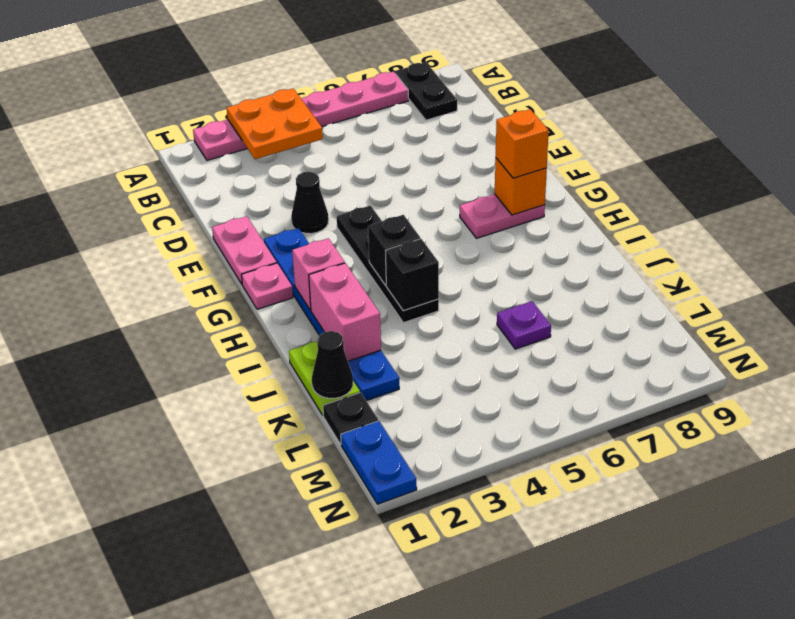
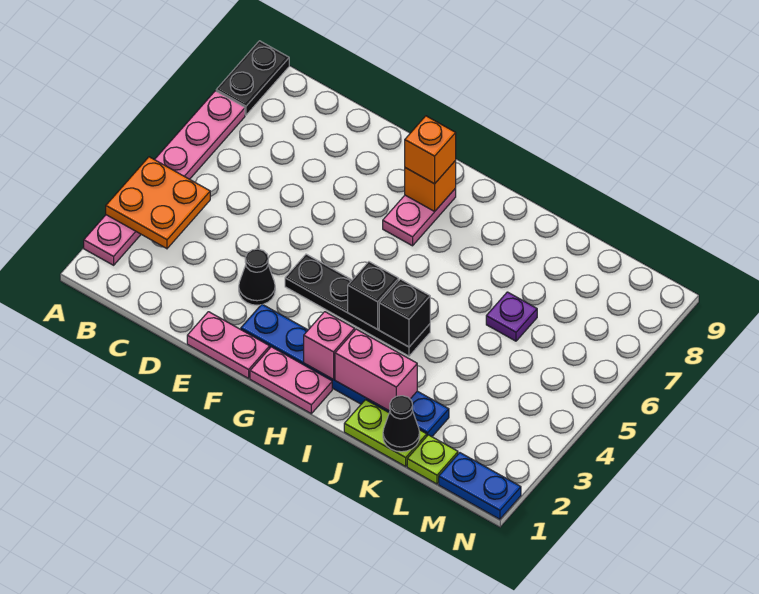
black 1x2 plate [395,62,457,120] -> black 1x2 plate turned to [216,41,289,115]
pink 1x1 plate [242,263,293,309] -> pink 1x2 plate [250,347,332,414]
black 1x1 plate [323,392,378,444] -> lime 1x1 plate [407,435,458,484]

